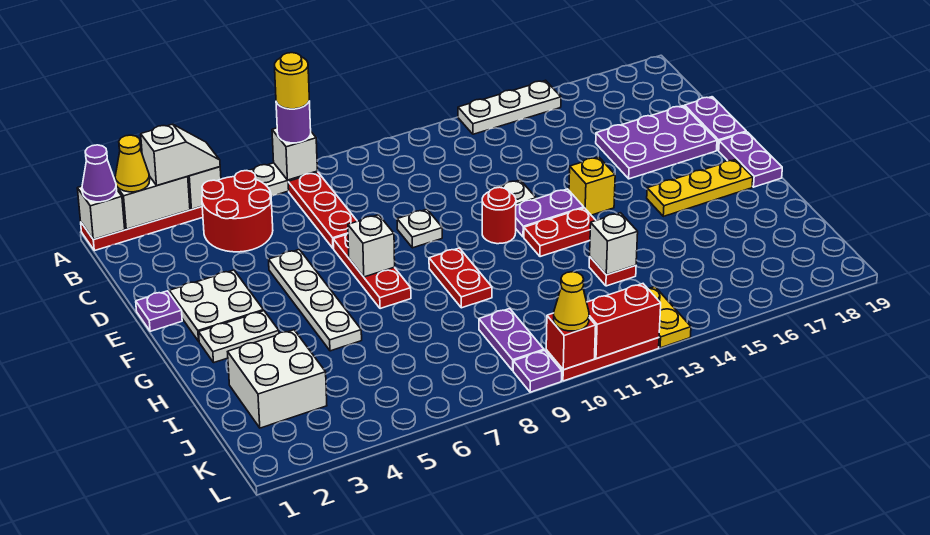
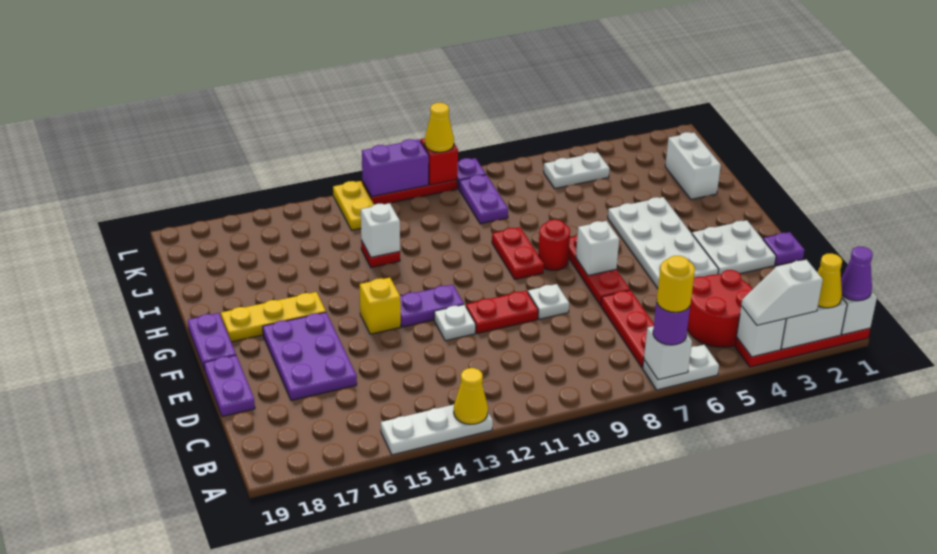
none -> yellow 1x1 cone [454,368,488,424]
purple 2x3 plate [596,106,717,179] -> purple 2x3 plate turned to [263,312,357,401]
white 1x4 plate [269,250,362,351] -> white 2x4 plate [608,197,719,288]
red 1x1 round brick [482,187,516,244] -> red 1x1 round brick moved to [538,219,570,270]
white 1x2 plate [199,311,279,362] -> white 1x2 plate moved to [544,152,610,188]
red 1x2 plate [524,208,596,257] -> red 1x2 plate moved to [466,291,538,333]
white 2x2 brick [228,330,327,428] -> white 1x2 brick [665,132,721,199]
red 1x2 brick [587,284,661,359] -> purple 1x2 brick [362,139,429,197]

